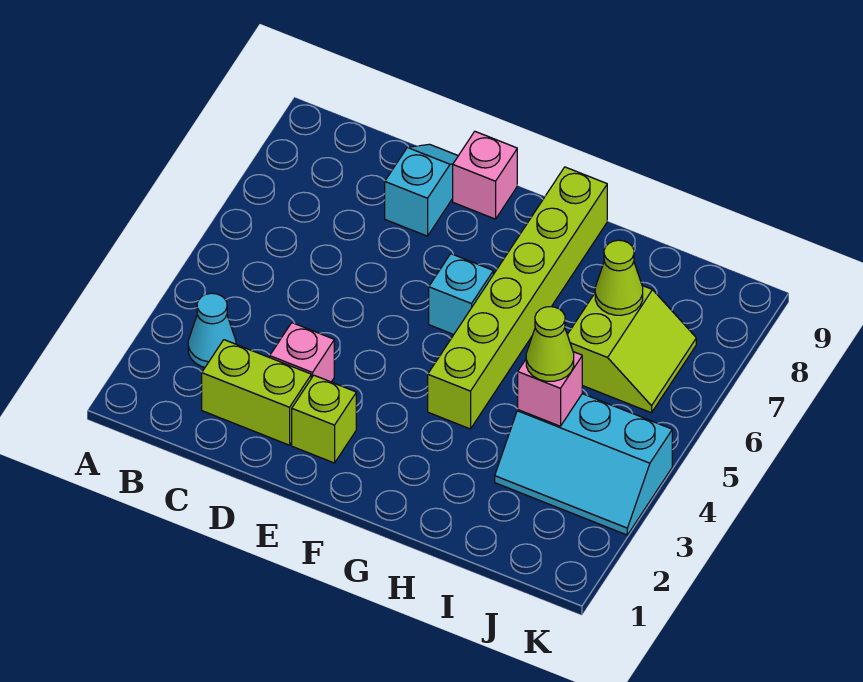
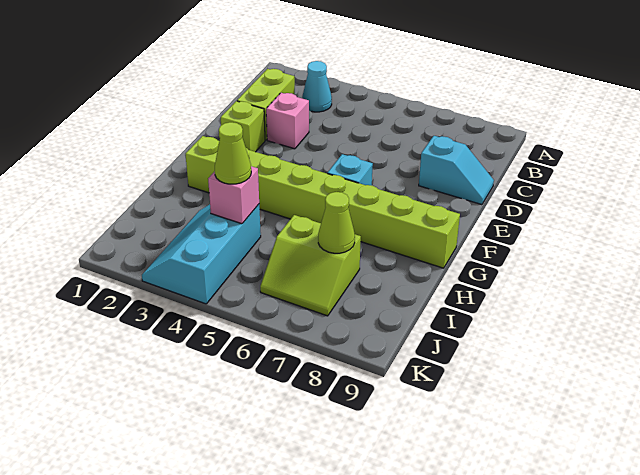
pink 1x1 brick [453,132,517,219] -> none
lime 1x6 brick [428,167,607,429] -> lime 1x8 brick [185,136,460,268]

